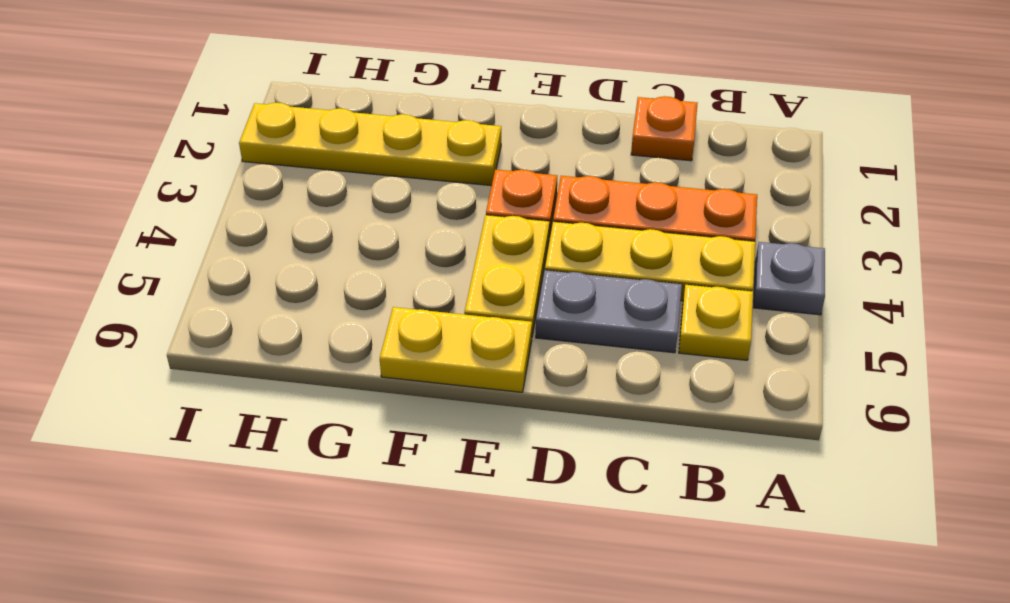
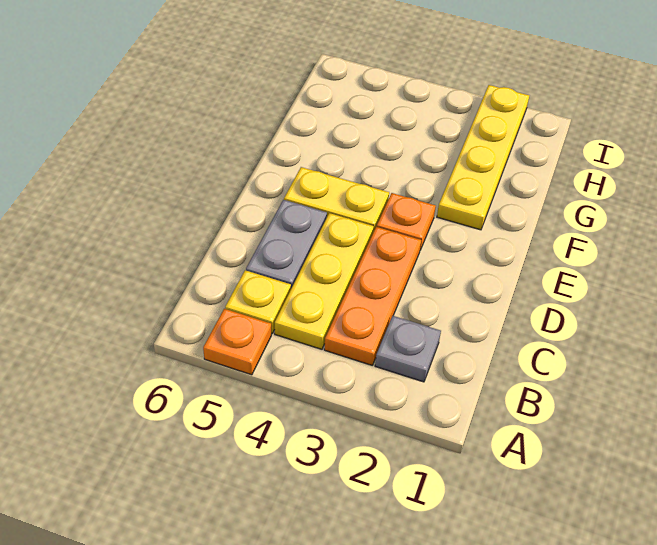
grey 1x1 plate [753,242,825,315] -> grey 1x1 plate moved to [375,316,441,382]
orange 1x1 plate [631,96,698,161] -> orange 1x1 plate moved to [203,309,271,375]
yellow 1x2 plate [380,307,532,392] -> none

